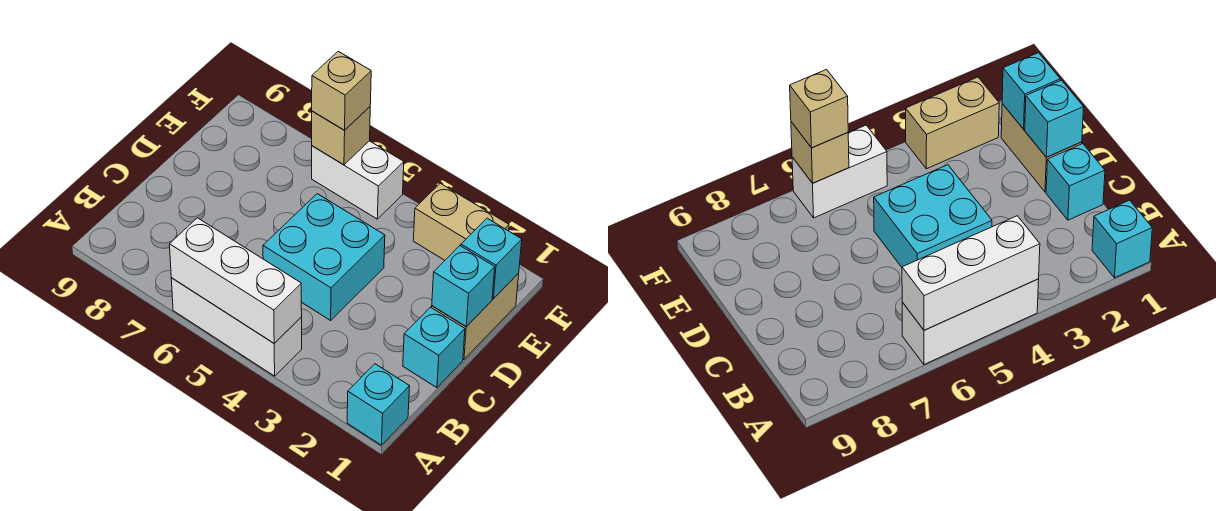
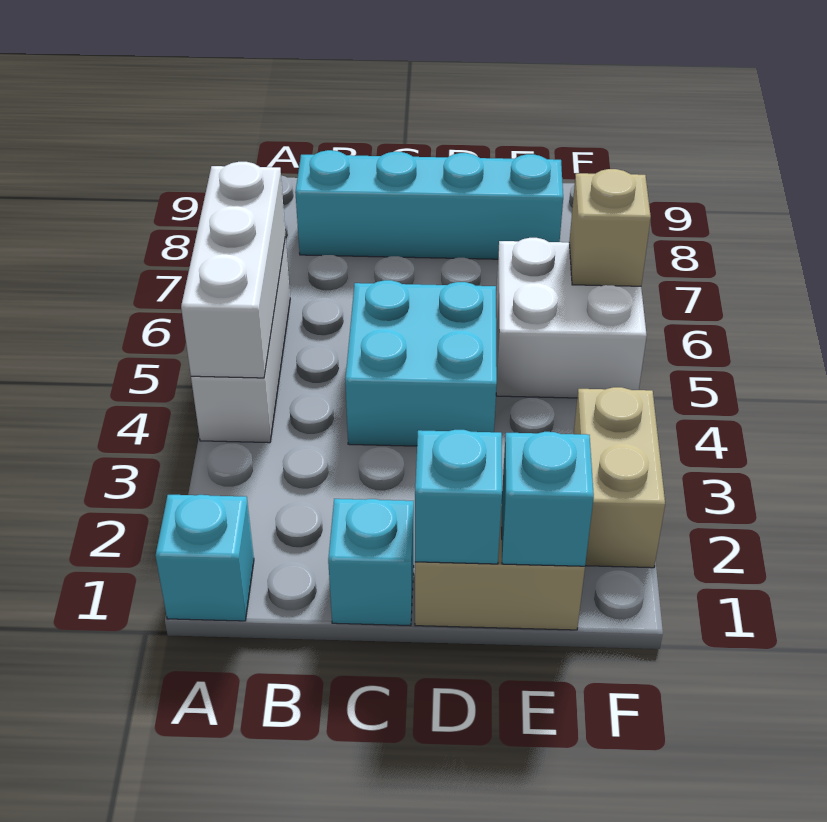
none -> cyan 1x4 brick [295,150,563,259]
white 1x2 brick [312,141,404,219] -> white 2x2 brick [496,238,647,398]
tan 1x1 brick [312,51,371,130] -> none

